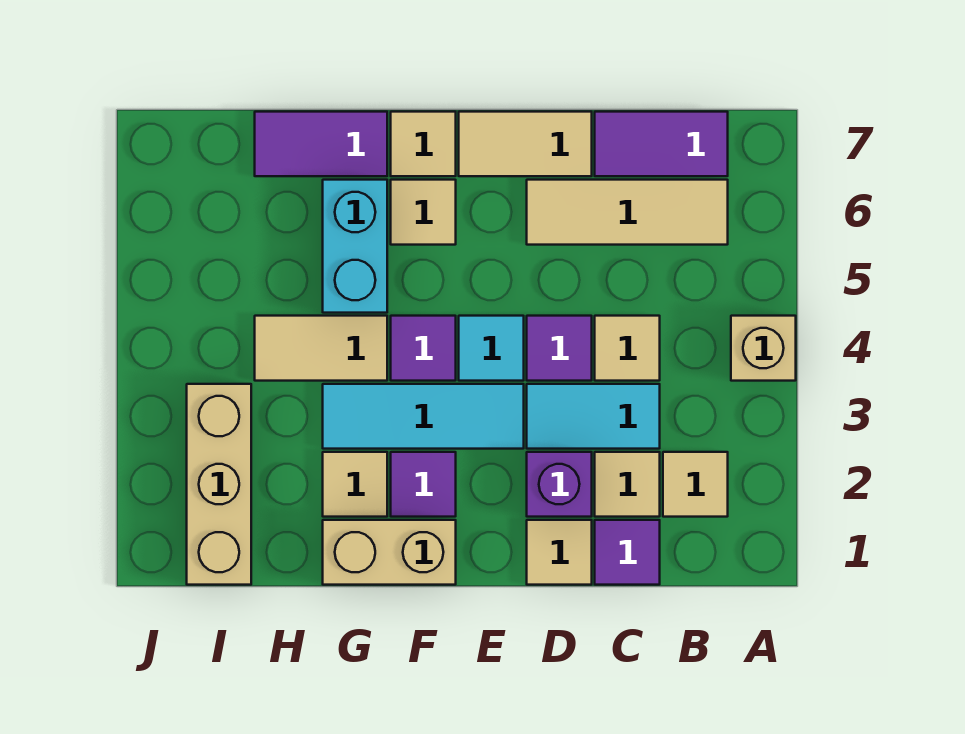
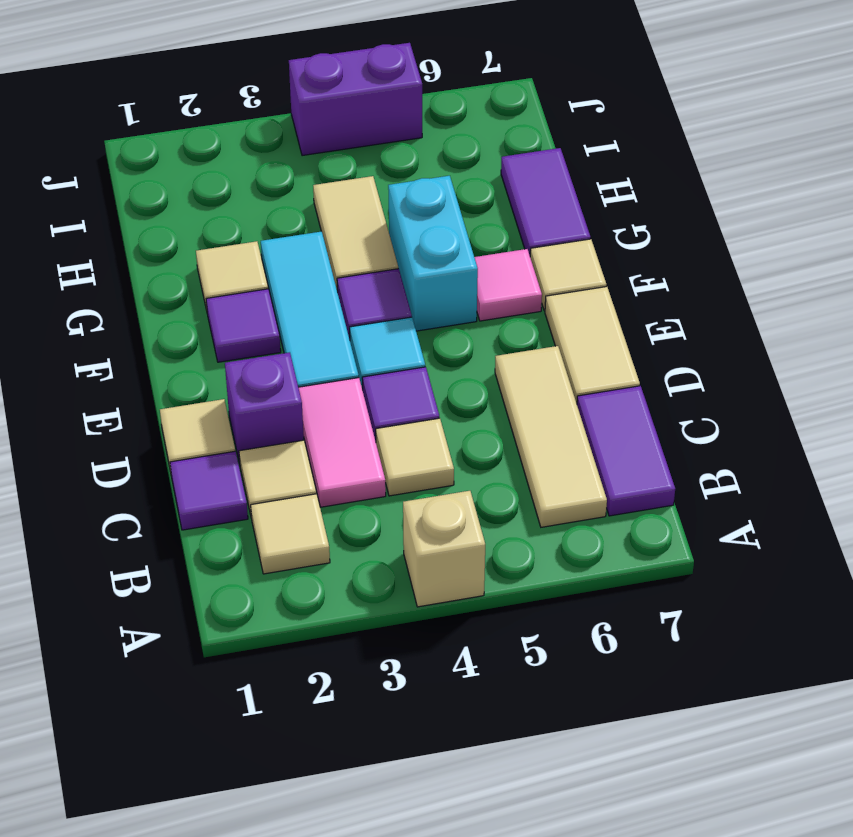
cyan 1x2 tile [527,384,660,449] -> pink 1x2 tile [298,378,386,507]
tan 1x2 brick [323,520,456,585] -> none
tan 1x1 tile [391,180,456,245] -> pink 1x1 tile [474,249,542,321]
cyan 1x2 brick [323,180,387,313] -> cyan 1x2 brick turned to [388,176,478,331]
tan 1x3 brick [187,384,251,585] -> none
none -> purple 1x2 brick [289,43,422,156]

